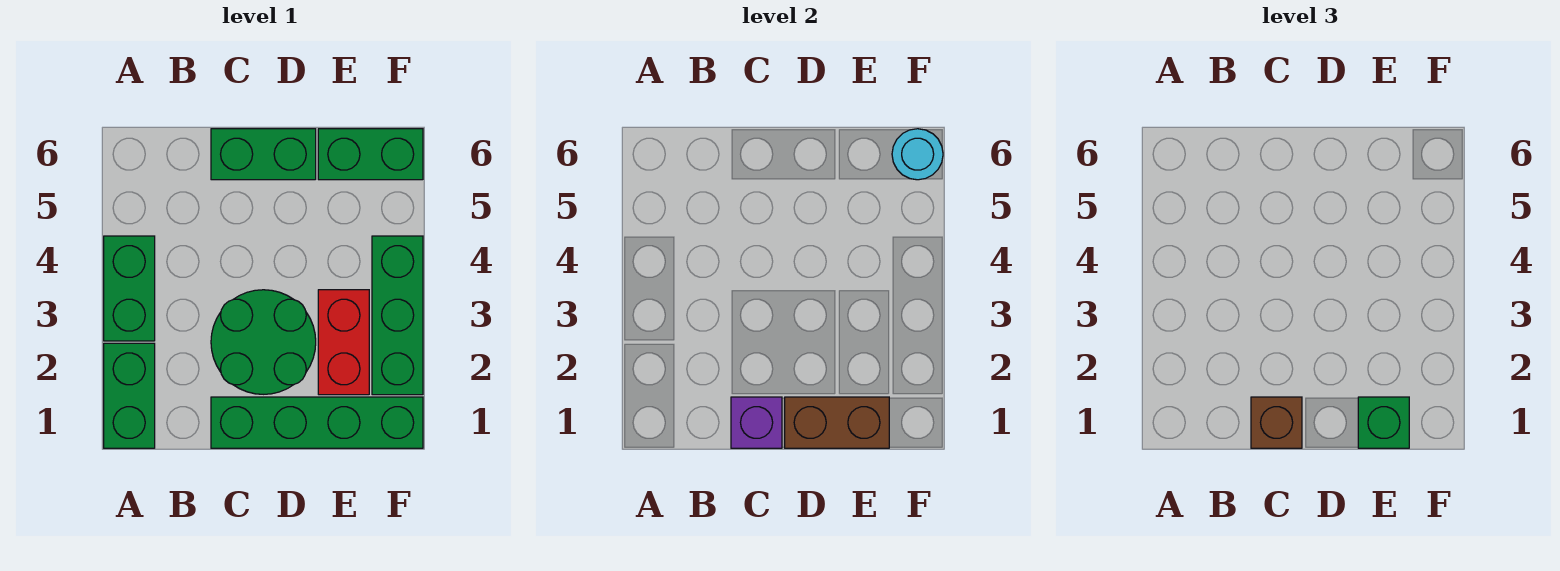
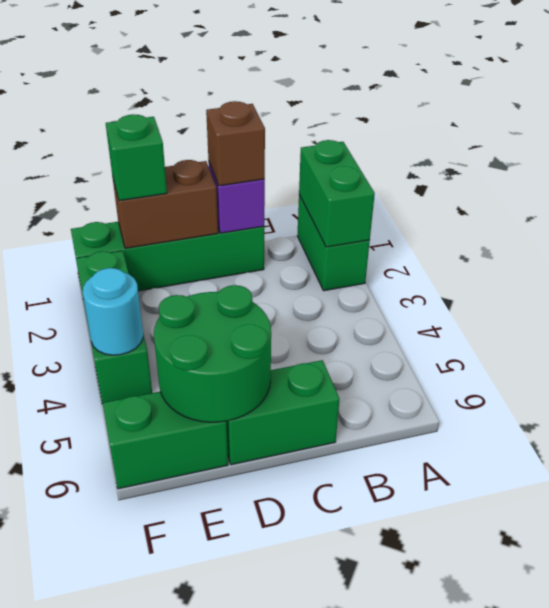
green 1x2 brick [104,236,155,341] -> green 1x2 brick moved to [299,140,375,247]
green 2x2 round brick [211,290,316,394] -> green 2x2 round brick moved to [154,285,271,422]
red 1x2 brick [318,290,369,395] -> none
cyan 1x1 round brick [892,129,943,180] -> cyan 1x1 round brick moved to [83,268,143,355]

